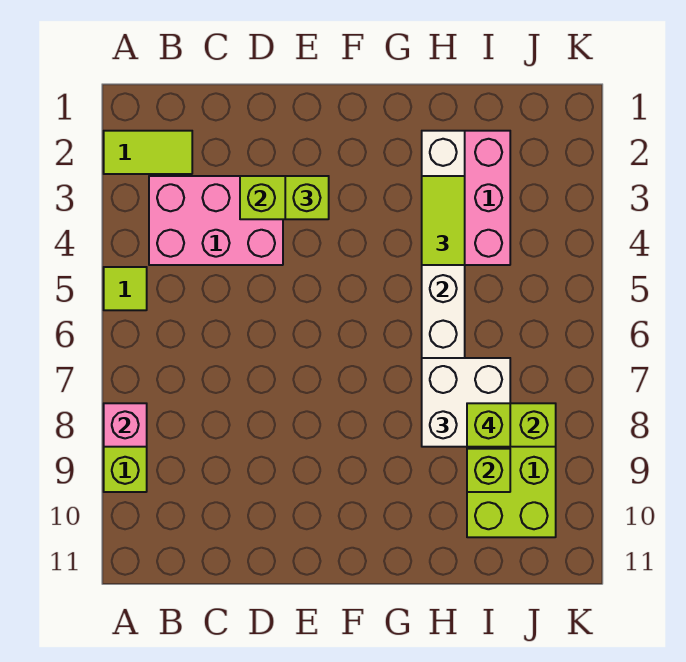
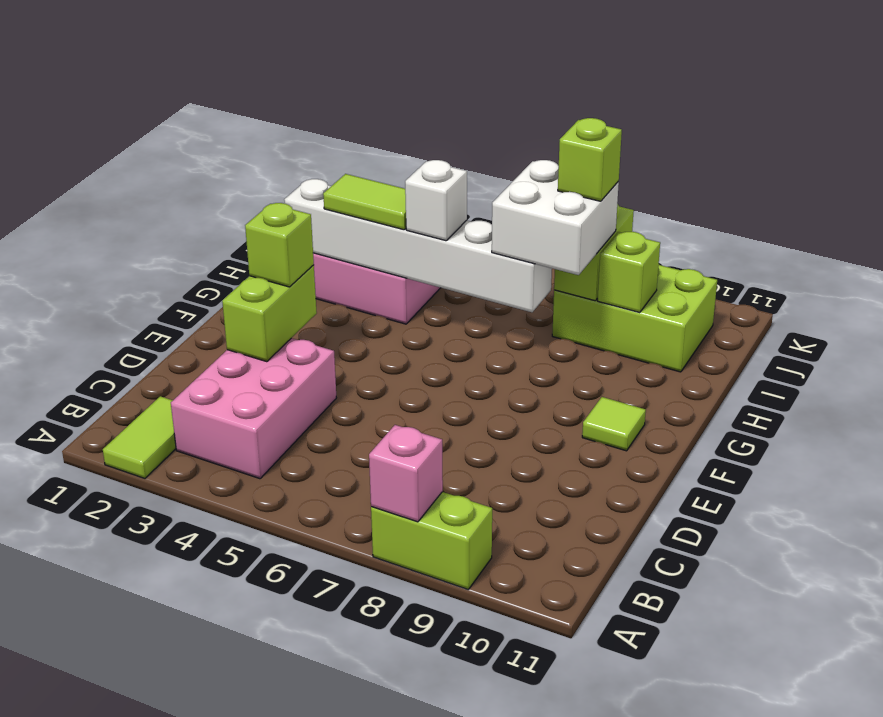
lime 1x1 tile [104,267,147,310] -> lime 1x1 tile moved to [582,397,646,451]
none -> white 1x1 brick [405,160,467,241]

